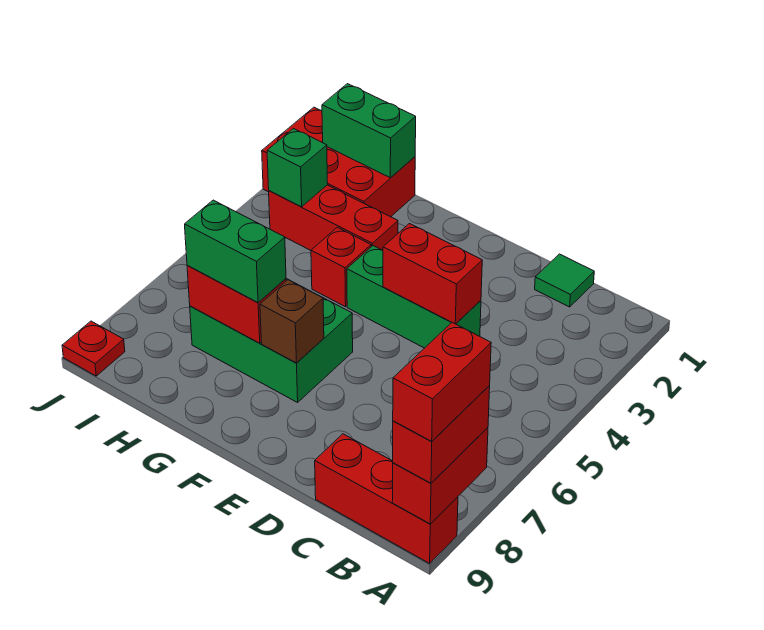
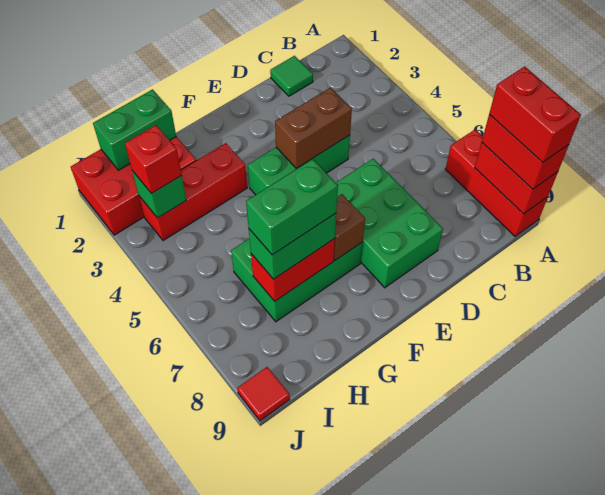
red 1x3 brick [315,434,458,563] -> red 1x3 brick turned to [445,129,548,236]
red 1x2 brick [383,224,482,324] -> brown 1x2 brick [275,88,352,168]
none -> green 2x3 brick [336,159,443,288]
red 1x1 brick [311,227,371,307] -> red 1x1 brick moved to [125,125,182,194]
none -> green 1x2 brick [246,159,338,255]
red 1x1 plate [62,321,125,376] -> red 1x1 tile [237,367,290,421]

